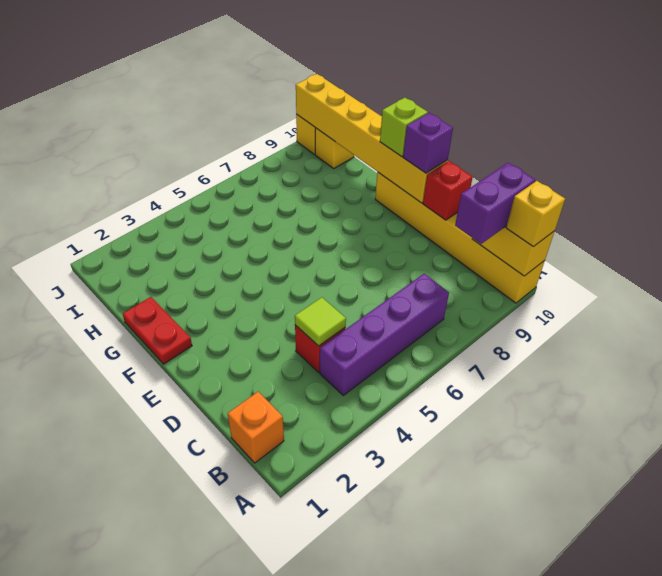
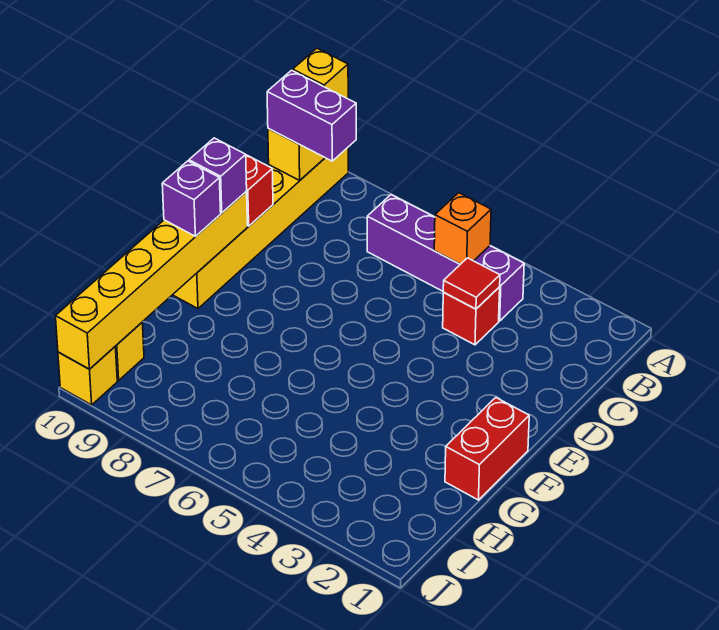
orange 1x1 brick [228,392,284,463] -> orange 1x1 brick moved to [434,193,491,264]
lime 1x1 tile [295,297,346,346] -> red 1x1 tile [443,258,500,309]
red 1x2 plate [123,297,192,364] -> red 1x2 brick [445,398,529,500]
lime 1x1 brick [380,98,428,157] -> purple 1x1 brick [162,161,221,236]

